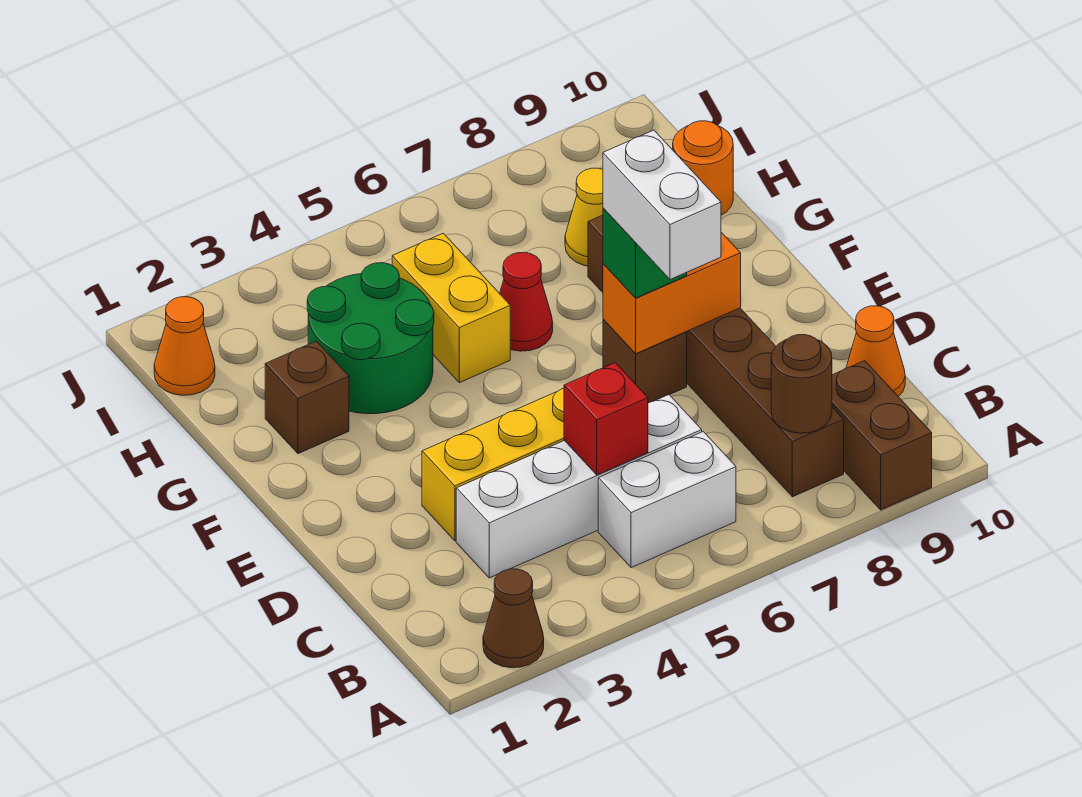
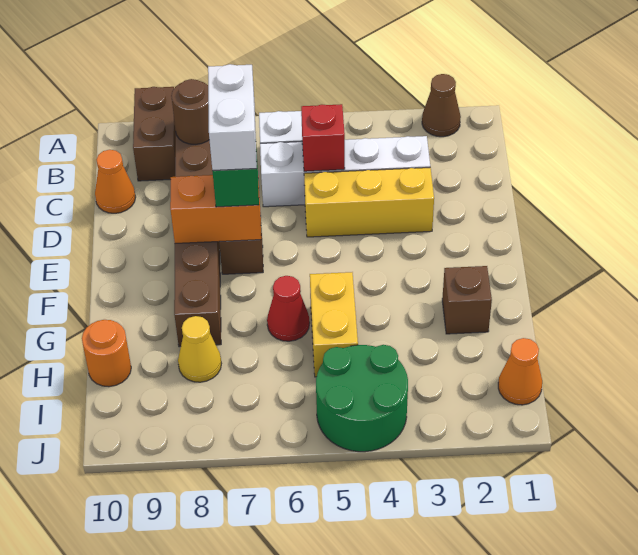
green 2x2 round brick [307,263,434,414] -> green 2x2 round brick moved to [316,345,408,452]

